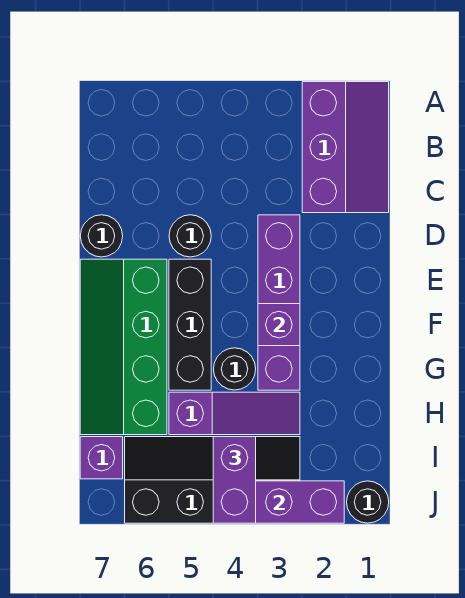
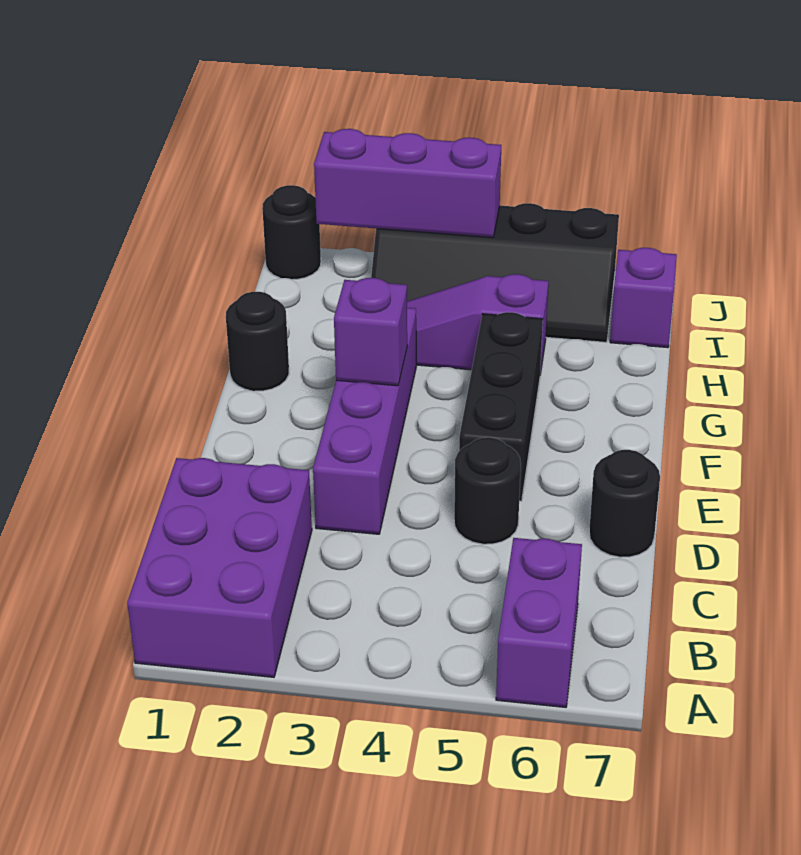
purple 2x3 slope [302,82,389,213] -> purple 2x3 brick [127,458,312,677]
green 2x4 slope [80,259,167,435] -> none
black 1x1 round brick [214,348,256,390] -> black 1x1 round brick moved to [226,292,289,391]
purple 1x2 brick [213,437,256,523] -> purple 1x2 brick moved to [496,538,582,707]

